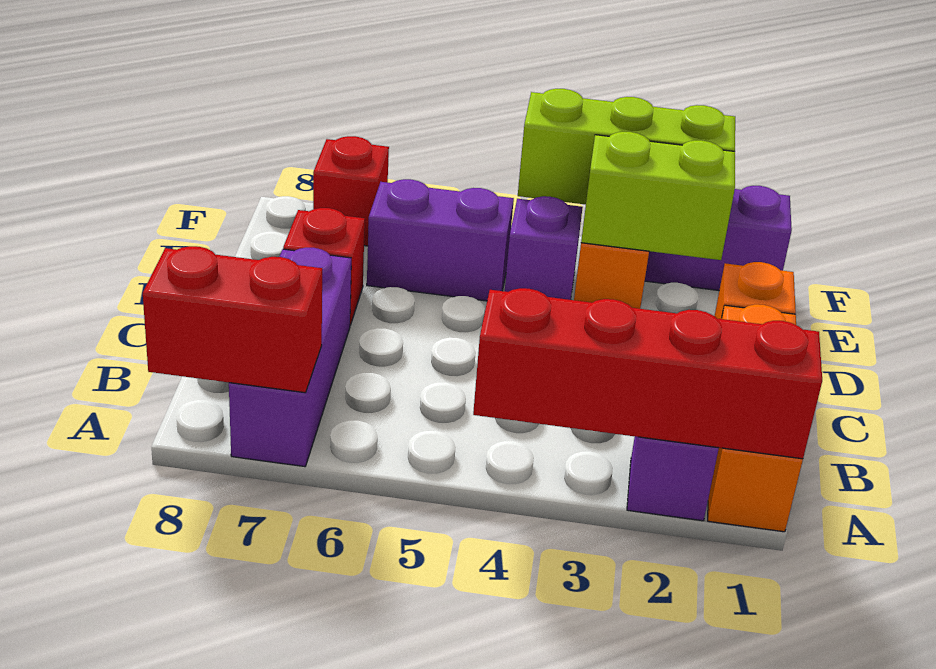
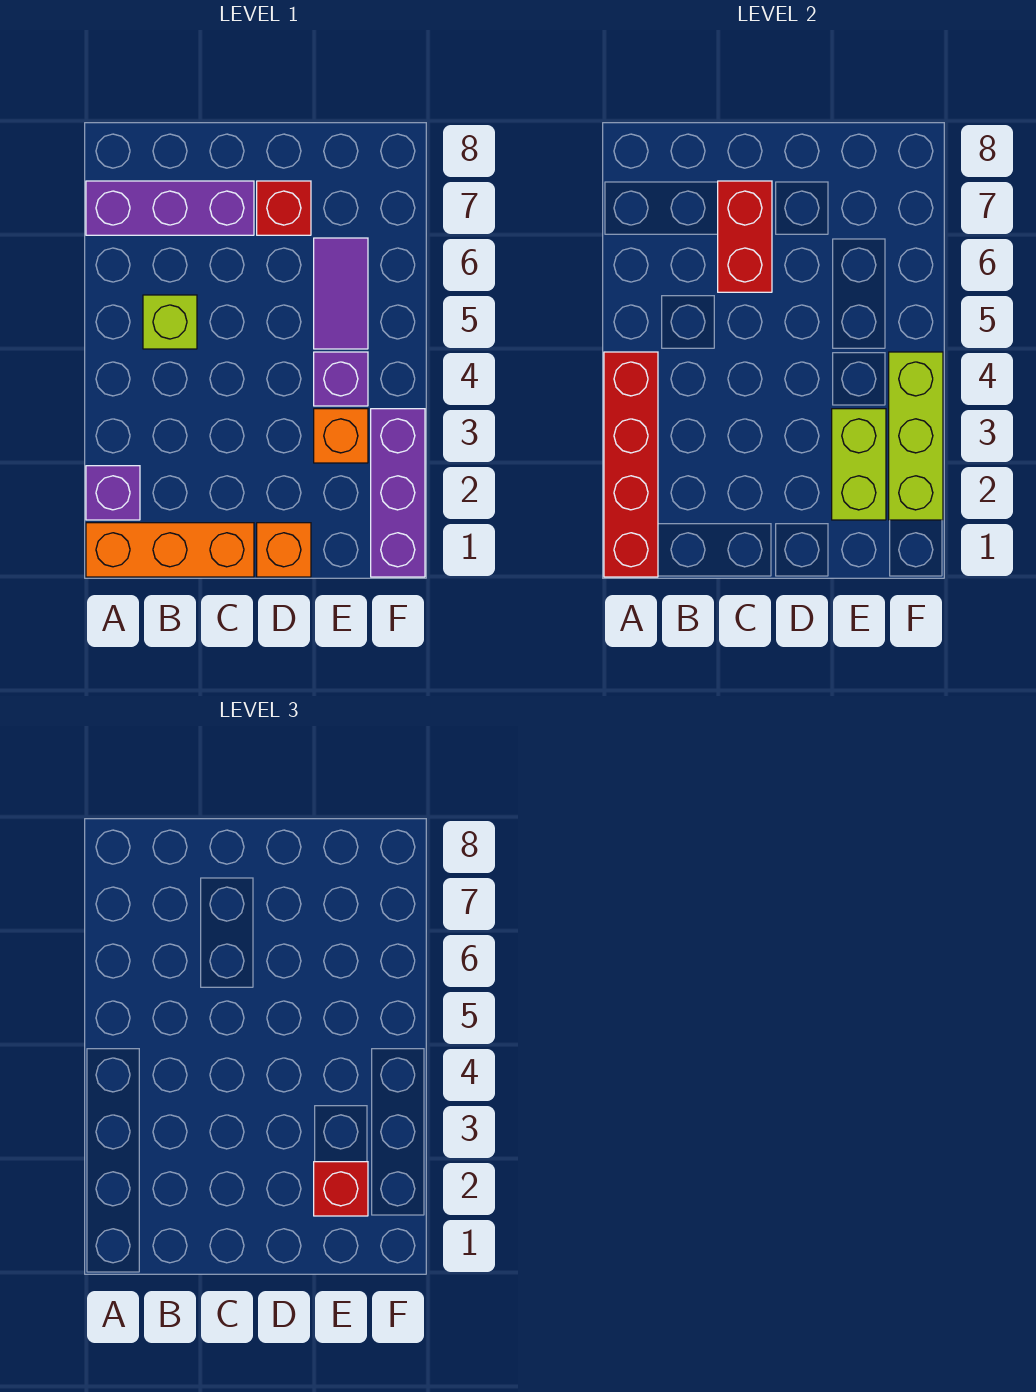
red 1x2 brick [143,246,322,393] -> red 1x2 brick moved to [718,181,772,292]
none -> lime 1x1 brick [143,295,197,349]
purple 1x2 brick [367,179,514,301] -> purple 1x2 tile [314,238,368,349]
red 1x1 brick [313,136,389,246] -> red 1x1 brick moved to [314,1162,368,1216]

